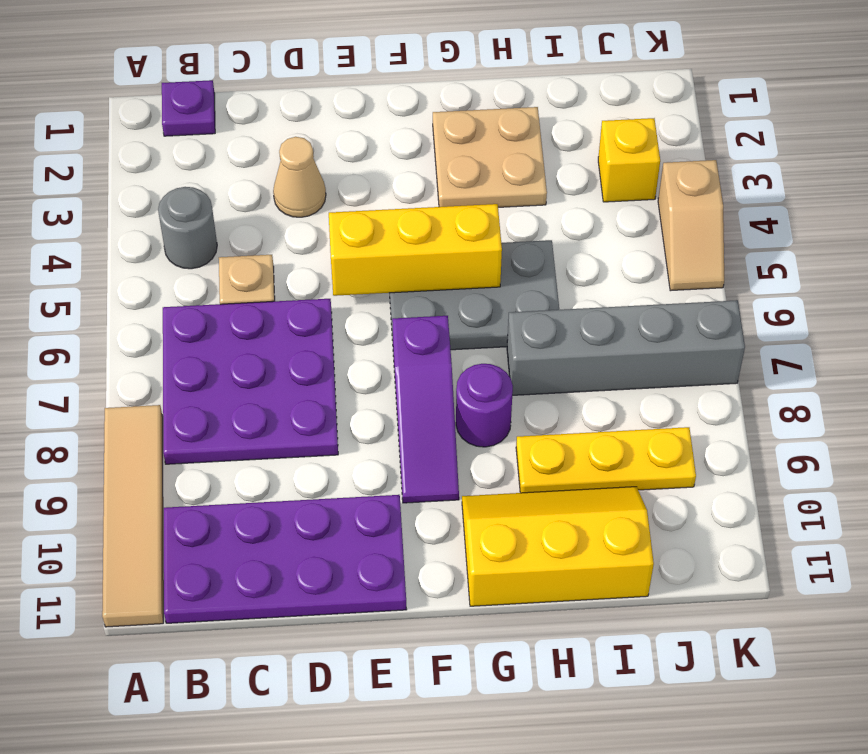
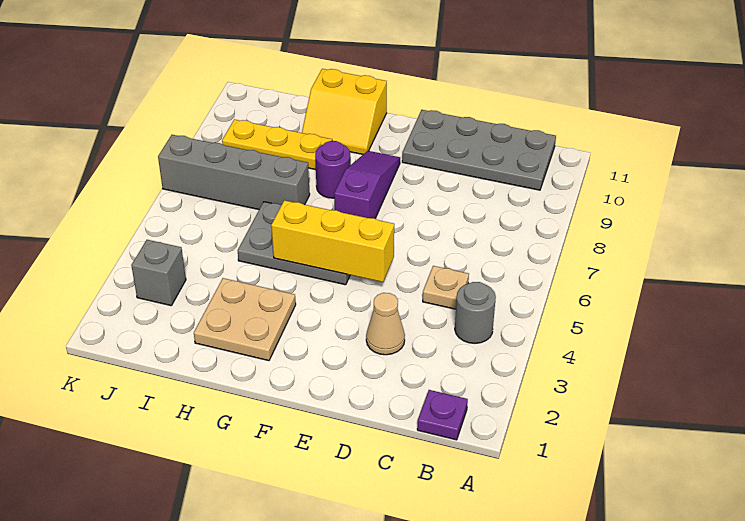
tan 1x4 tile [102,405,163,627] -> none
purple 3x3 plate [163,299,338,464] -> none
purple 2x4 plate [164,495,407,623] -> grey 2x4 plate [402,110,556,190]
yellow 2x3 slope [462,487,654,606] -> yellow 2x2 slope [302,69,387,154]
yellow 1x1 brick [598,118,660,202] -> grey 1x1 brick [131,240,186,306]
tan 1x2 slope [658,160,724,291] -> none

